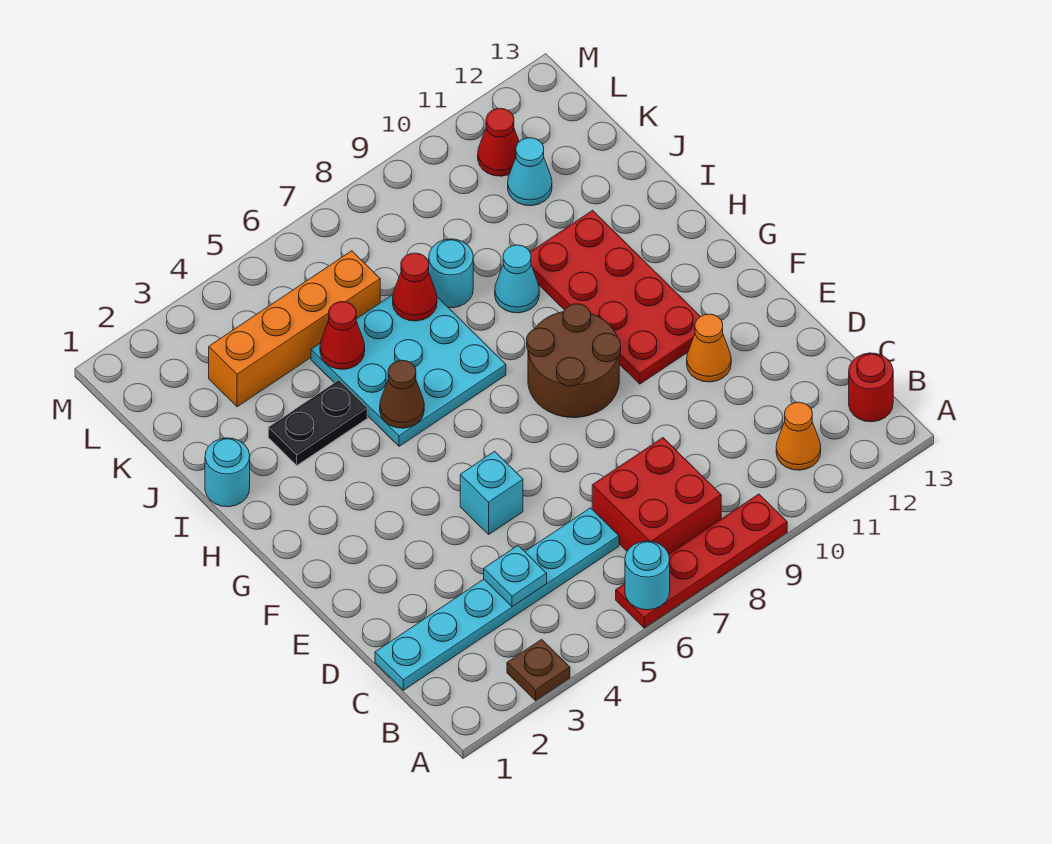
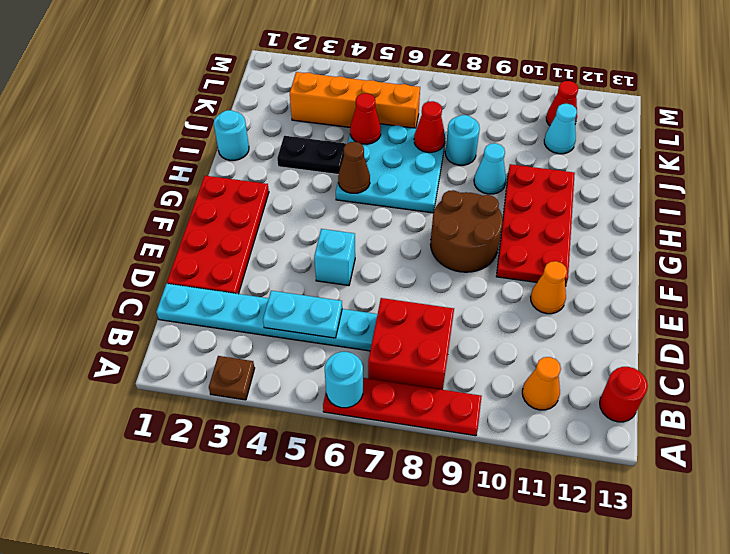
cyan 1x1 plate [484,546,547,607] -> cyan 1x2 plate [263,291,342,338]
none -> red 2x4 plate [167,176,269,294]

